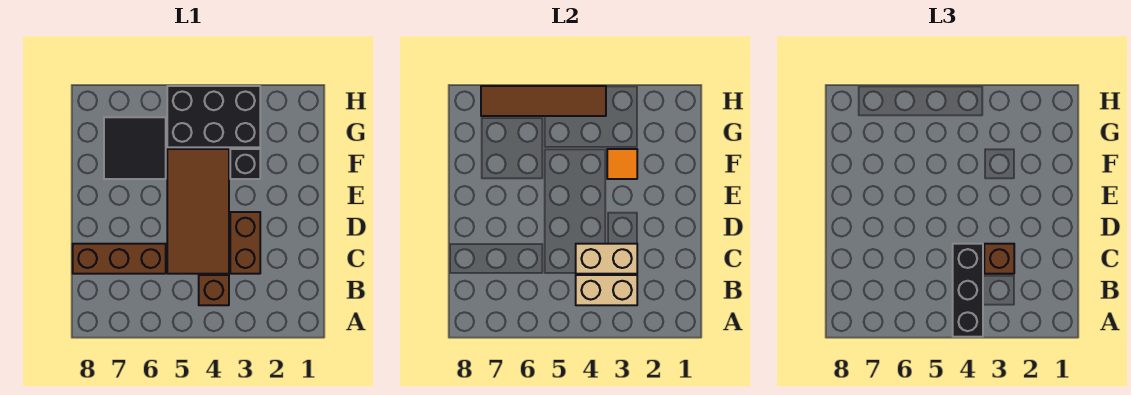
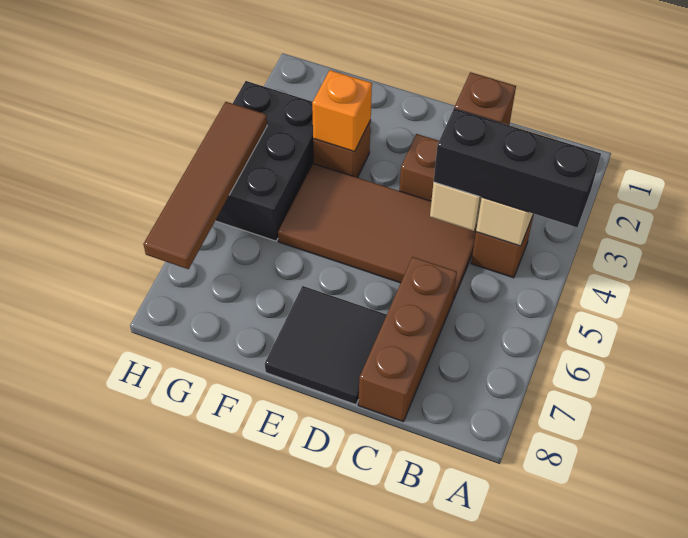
black 1x1 brick [230,149,260,179] -> brown 1x1 brick [313,120,371,178]
orange 1x1 tile [607,149,637,179] -> orange 1x1 brick [312,70,372,151]
black 2x2 tile [104,117,166,179] -> black 2x2 tile moved to [265,286,387,405]

